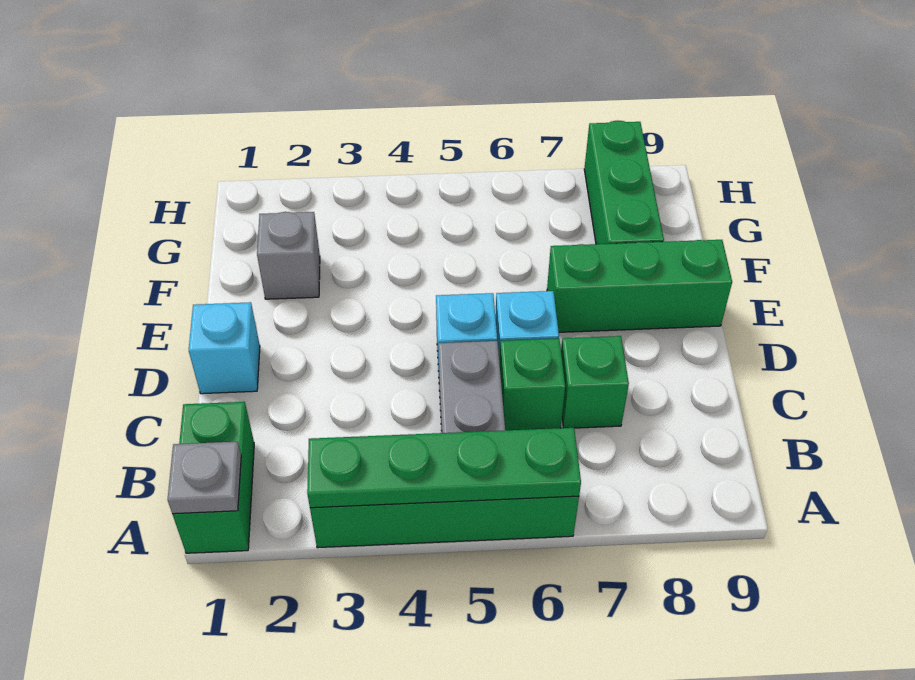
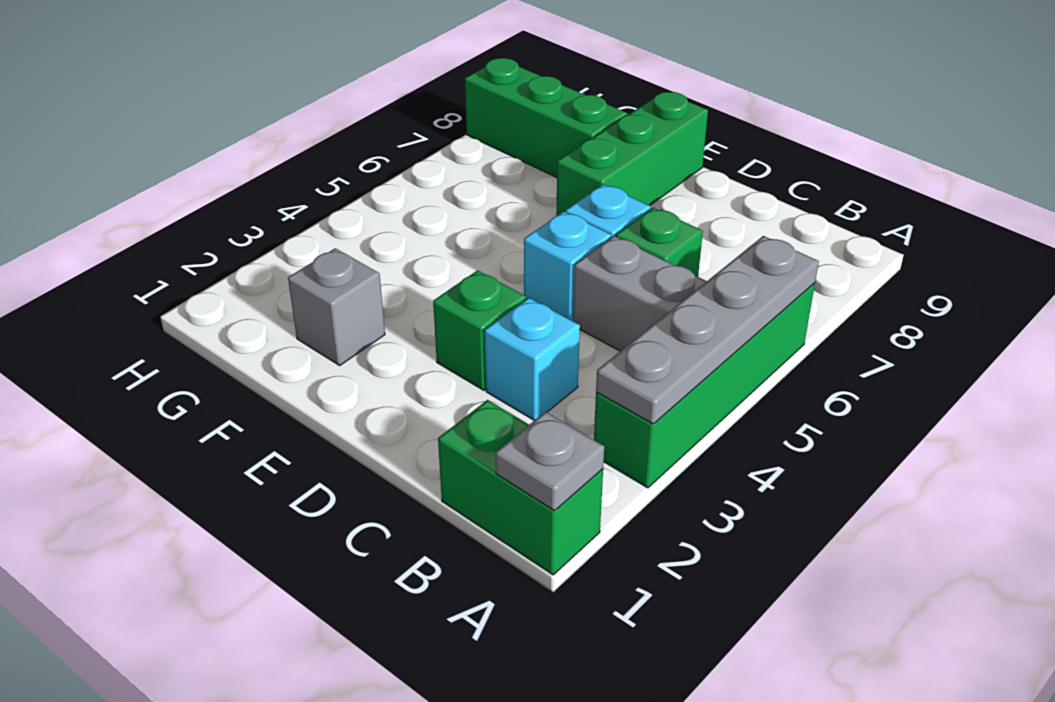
green 1x4 plate [307,428,581,508] -> grey 1x4 plate [596,236,819,424]
green 1x1 brick [561,336,629,428] -> green 1x1 brick moved to [433,270,526,390]
cyan 1x1 brick [189,302,260,394] -> cyan 1x1 brick moved to [485,298,580,421]

